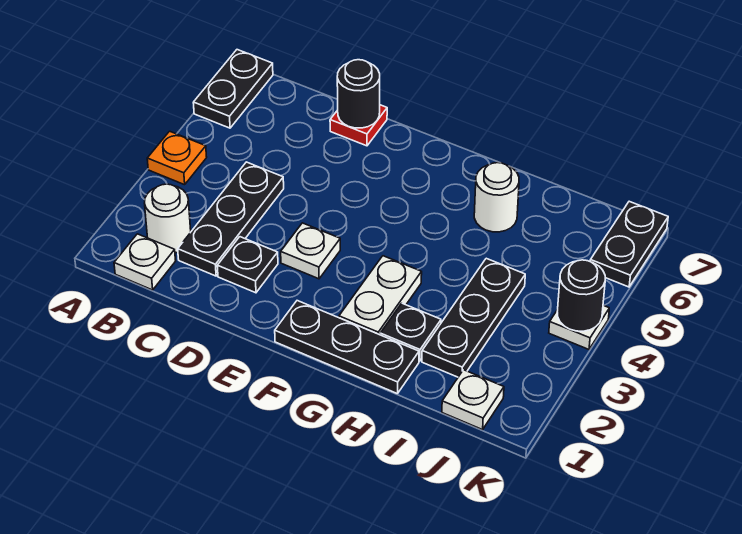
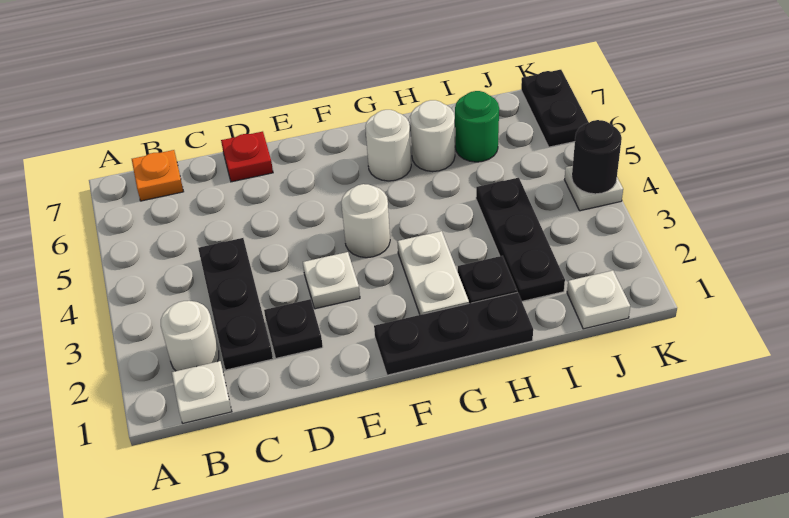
orange 1x1 plate [147,131,207,185] -> orange 1x1 plate moved to [132,150,184,201]
black 1x2 plate [193,50,273,128] -> none
black 1x1 round brick [337,60,380,128] -> none
none -> white 1x1 round brick [341,184,390,258]
none -> white 1x1 round brick [365,110,411,181]
none -> green 1x1 round brick [455,91,499,162]

